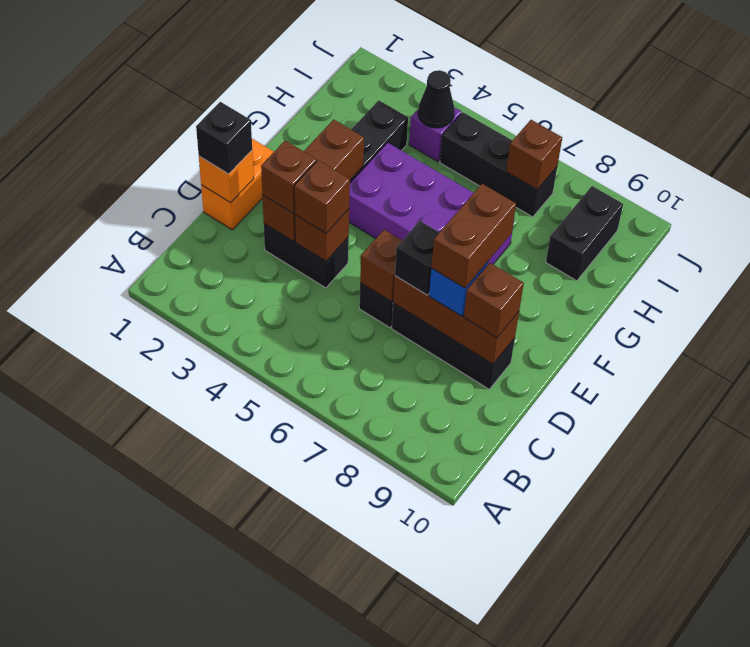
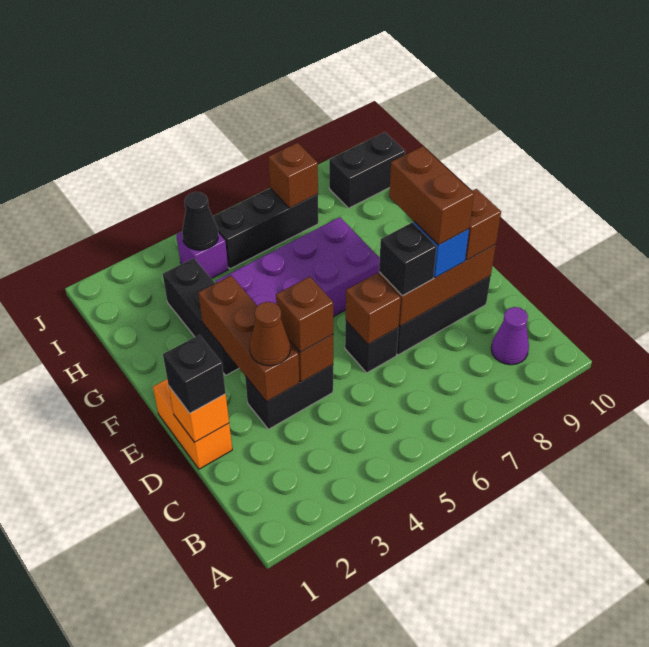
none -> purple 1x1 cone [491,307,529,365]
brown 1x1 brick [261,141,317,213] -> brown 1x1 cone [250,302,290,366]
black 1x2 brick [546,186,623,281] -> black 1x2 brick turned to [329,132,405,208]

